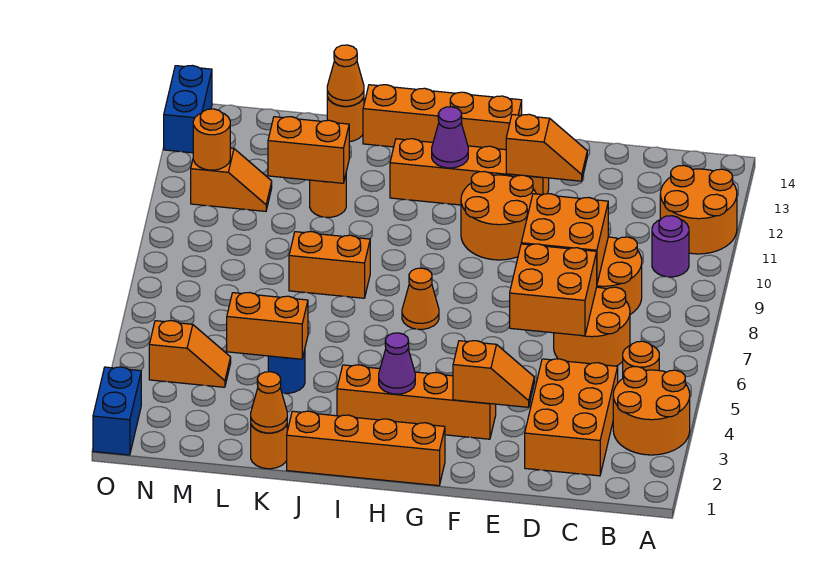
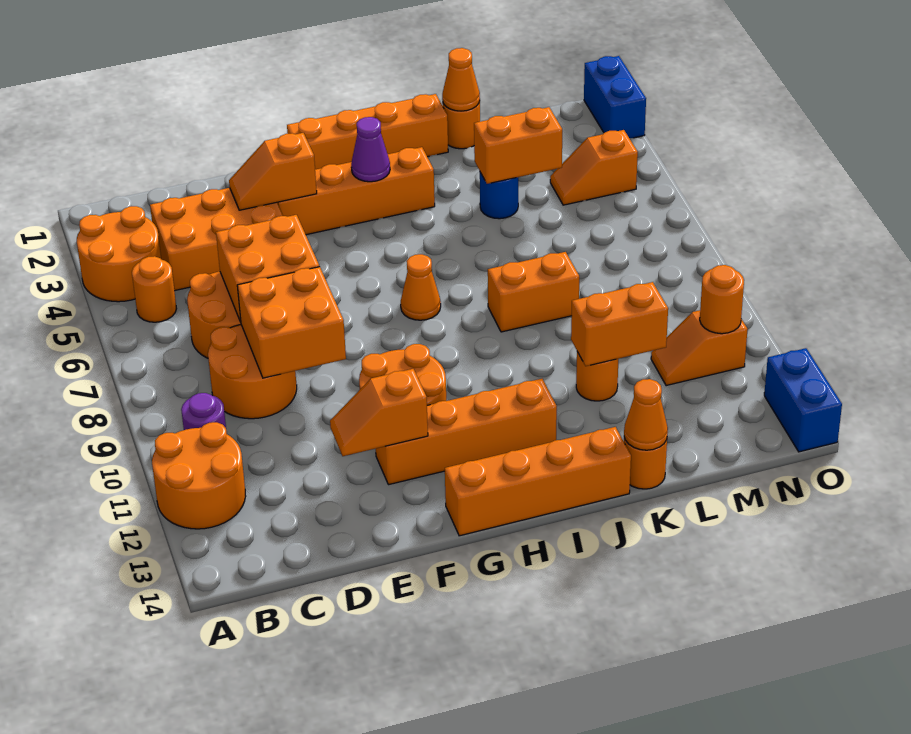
orange 2x3 brick [525,359,618,476] -> orange 2x3 brick turned to [150,188,283,291]
purple 1x1 cone [432,107,468,168] -> none

